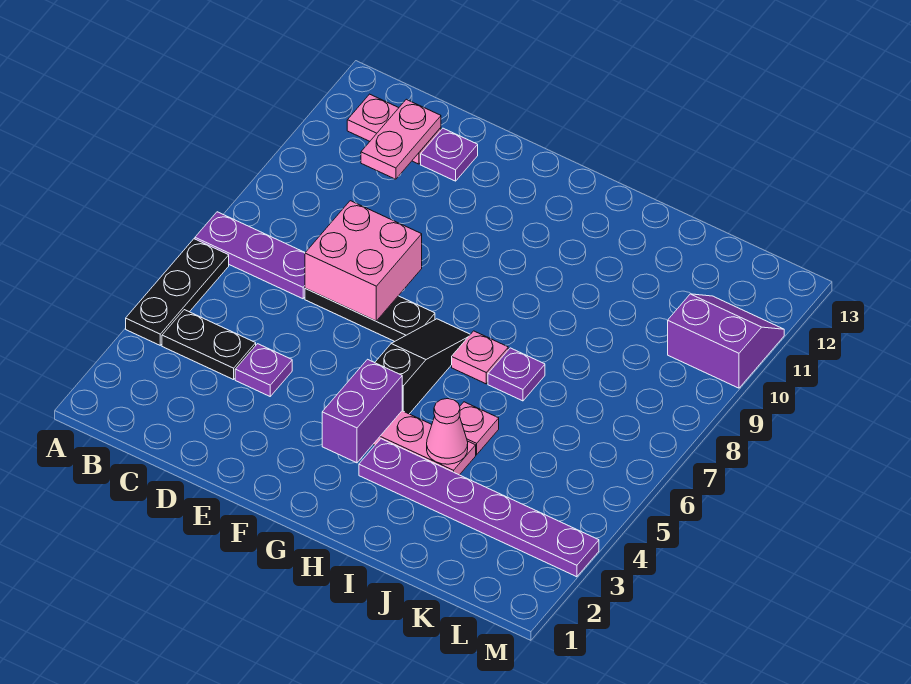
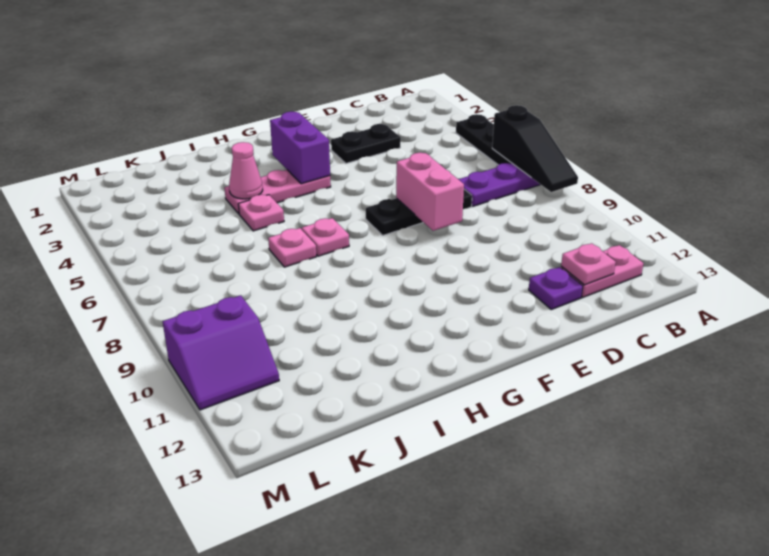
black 1x2 plate [162,310,256,380] -> black 1x2 plate moved to [331,124,401,163]
pink 1x2 plate [361,99,441,179] -> pink 1x1 plate [561,243,616,285]
purple 1x1 plate [235,344,292,396] -> none
pink 2x2 brick [305,201,422,321] -> pink 1x2 brick [396,153,464,231]
black 1x3 slope [375,319,470,414] -> black 1x3 slope moved to [492,105,578,192]
purple 1x6 plate [359,439,599,577] -> none
purple 1x1 plate [488,348,545,401] -> pink 1x1 plate [268,228,316,267]

